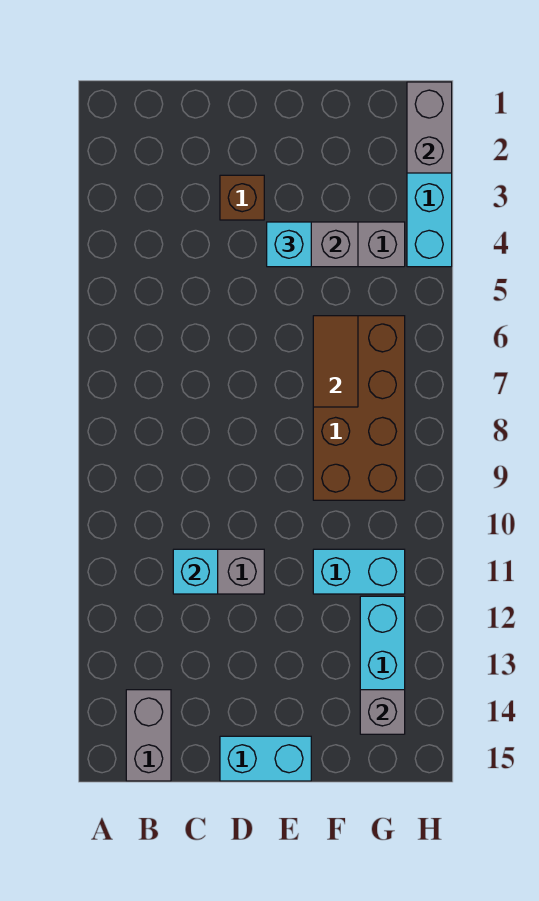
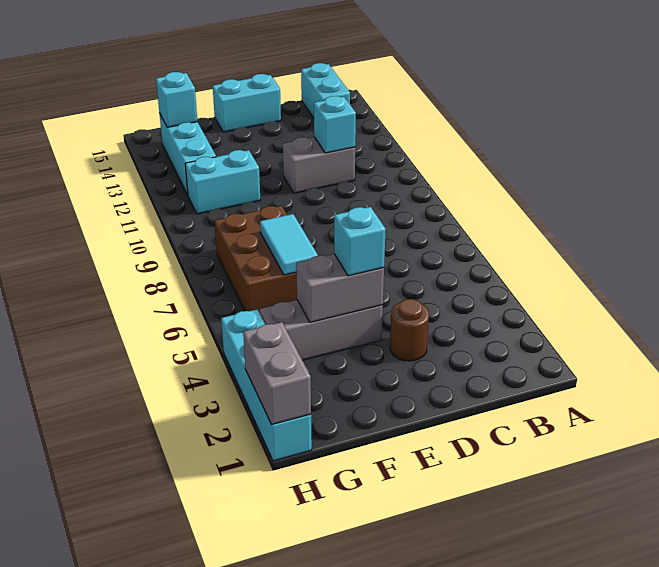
grey 1x2 brick [126,690,171,781] -> cyan 1x2 brick [301,63,350,118]
brown 1x1 brick [220,175,264,220] -> brown 1x1 round brick [390,299,429,361]
brown 2x4 brick [313,316,405,500] -> brown 2x3 brick [214,206,297,312]
brown 1x2 tile [313,316,358,407] -> cyan 1x2 tile [260,214,318,275]
grey 1x1 brick [360,690,405,734] -> cyan 1x1 brick [156,72,197,127]

